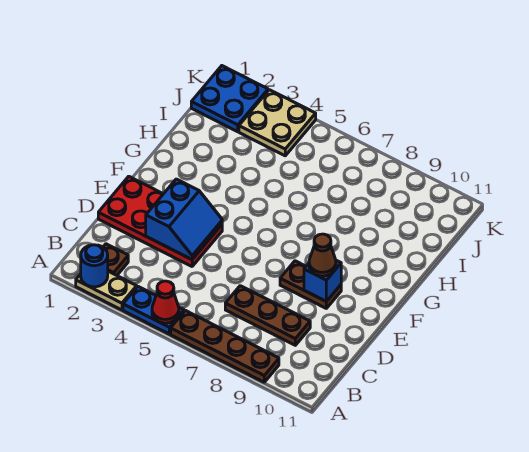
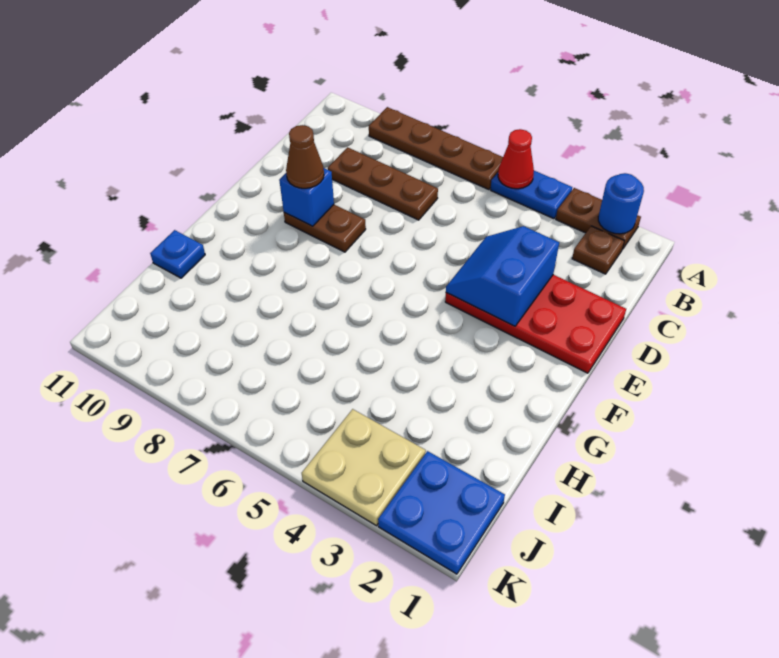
tan 1x2 plate [76,271,137,310] -> brown 1x2 plate [556,188,641,249]
none -> blue 1x1 plate [150,230,205,278]

